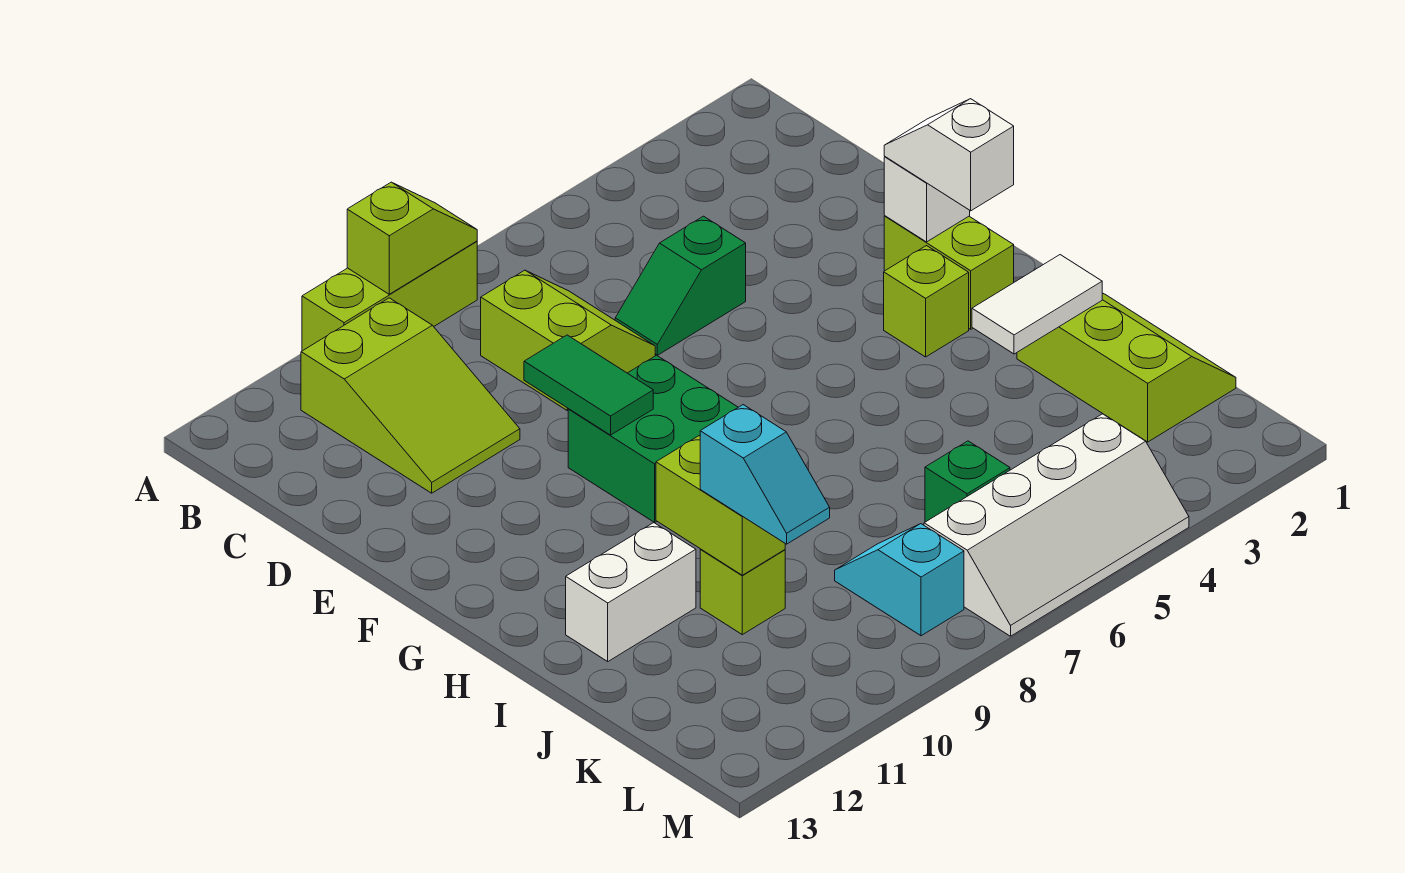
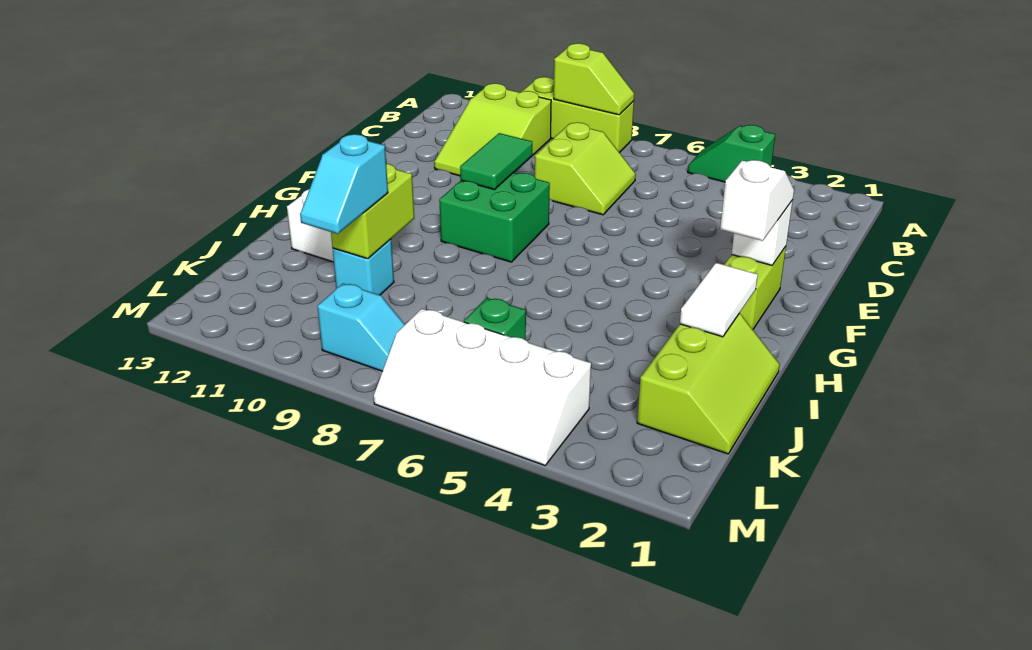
green 1x2 slope [615,216,746,355] -> green 1x2 slope moved to [688,125,775,182]
lime 1x1 brick [884,246,969,357] -> none
white 1x2 tile [972,255,1102,354] -> white 1x2 tile turned to [680,263,758,337]
lime 1x1 brick [700,549,785,635] -> cyan 1x1 brick [333,239,394,295]
cyan 1x2 slope [835,524,964,636] -> cyan 1x2 slope turned to [317,283,405,371]

